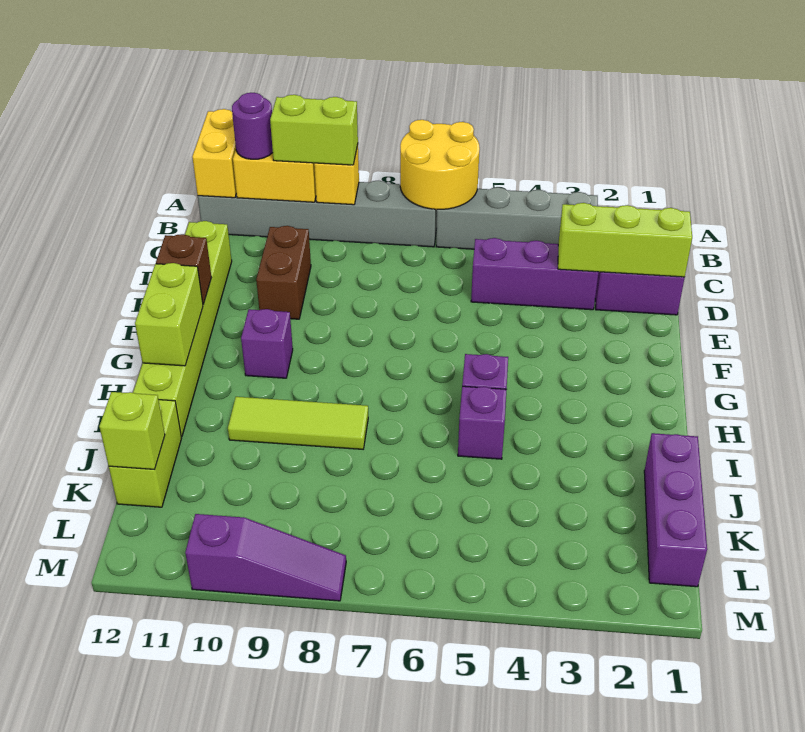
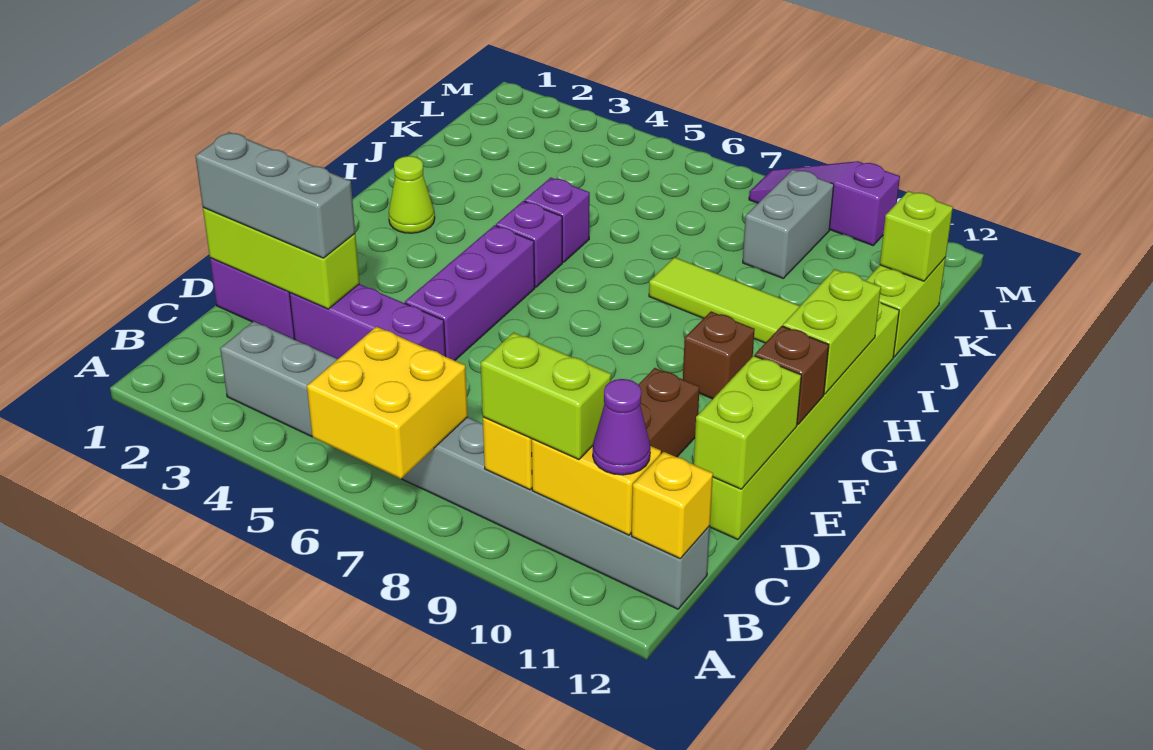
yellow 2x2 round brick [400,120,480,209] -> yellow 2x2 brick [307,327,468,479]
yellow 1x2 brick [192,109,236,198] -> yellow 1x1 brick [632,452,713,558]
purple 1x1 round brick [232,93,273,159] -> purple 1x1 cone [593,379,650,475]
none -> grey 1x3 brick [196,132,355,258]
none -> lime 1x2 brick [694,356,801,489]
purple 1x1 brick [241,309,293,378] -> brown 1x1 brick [683,312,755,399]
none -> lime 1x1 cone [389,156,435,233]
purple 1x3 brick [644,433,707,587] -> purple 1x3 brick moved to [405,225,535,361]
none -> grey 1x2 brick [743,170,834,278]

